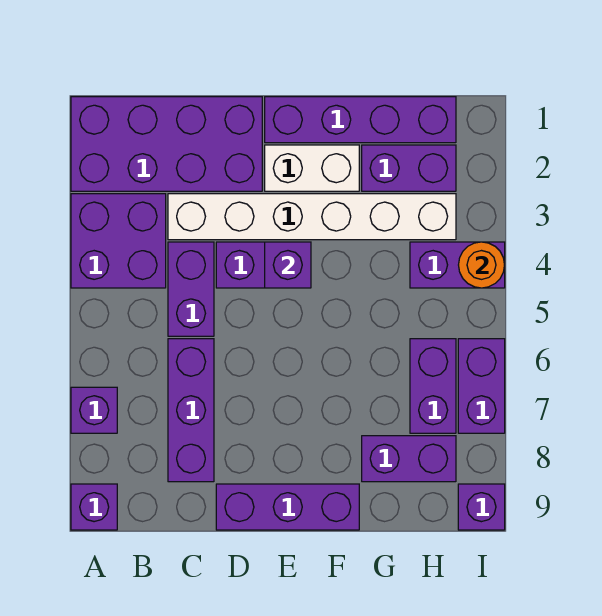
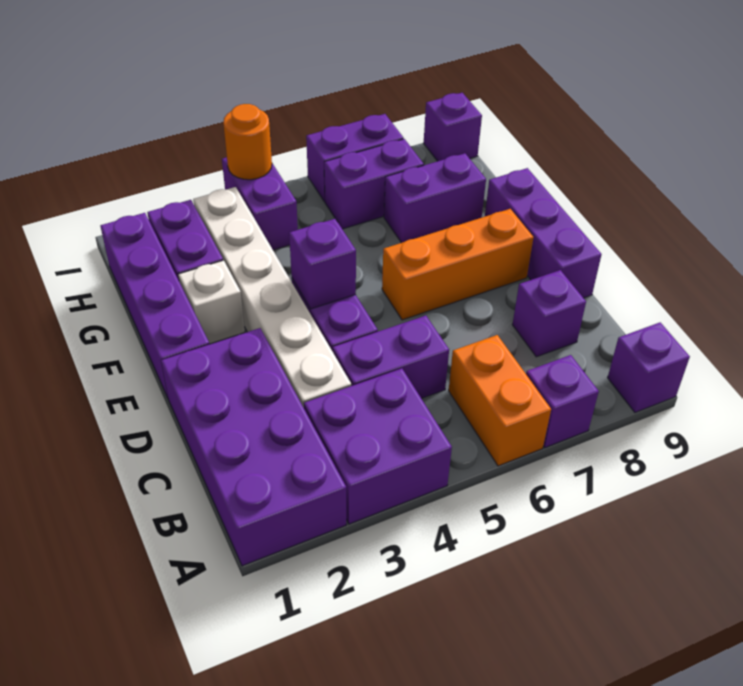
none -> orange 1x2 brick [449,335,551,466]
purple 1x3 brick [168,339,214,482] -> purple 1x1 brick [512,270,586,357]
white 1x2 brick [265,145,359,191] -> white 1x1 brick [178,260,245,344]
none -> orange 1x3 brick [382,209,534,320]
purple 1x2 brick [362,436,456,482] -> purple 1x2 brick turned to [384,153,486,243]

